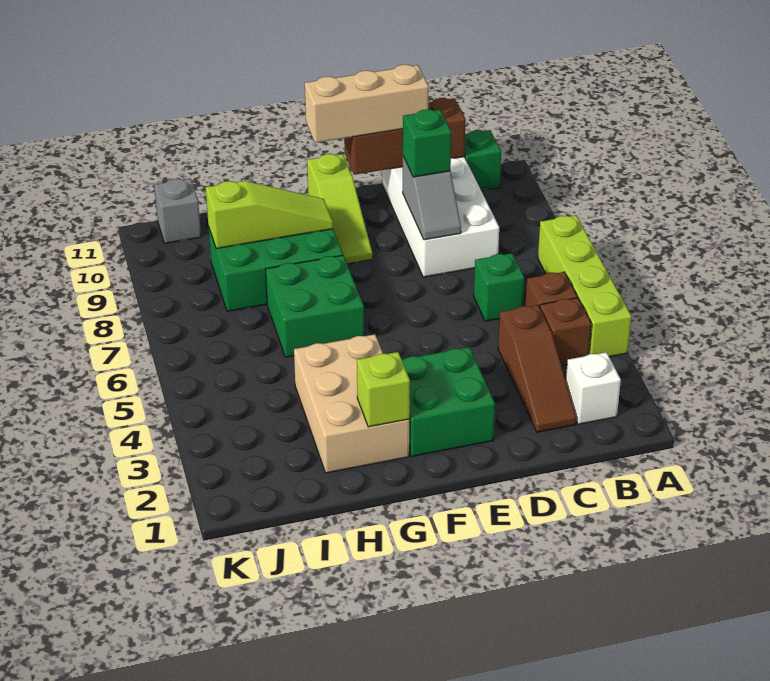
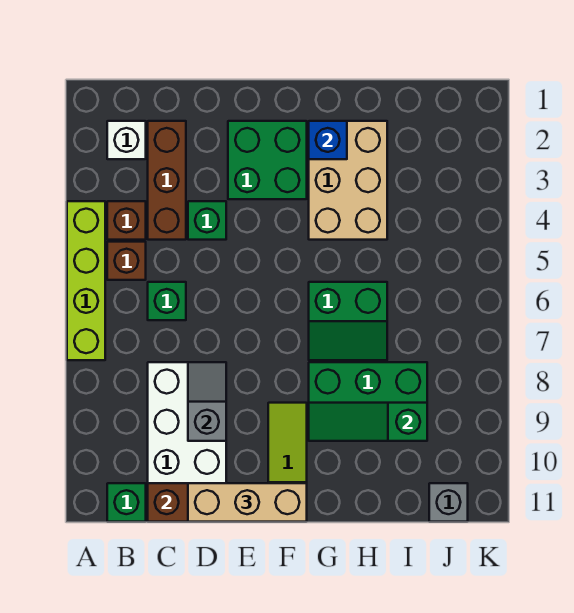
brown 1x3 slope [498,305,577,432] -> brown 1x3 brick [148,121,186,240]
green 1x1 brick [403,110,451,177] -> green 1x1 brick moved to [188,201,226,240]
lime 1x1 brick [357,352,410,427] -> blue 1x1 brick [309,121,347,159]
green 2x2 brick [265,255,364,357] -> green 2x2 slope [309,282,387,360]
lime 1x3 slope [206,181,333,249] -> green 1x3 slope [309,403,427,441]

